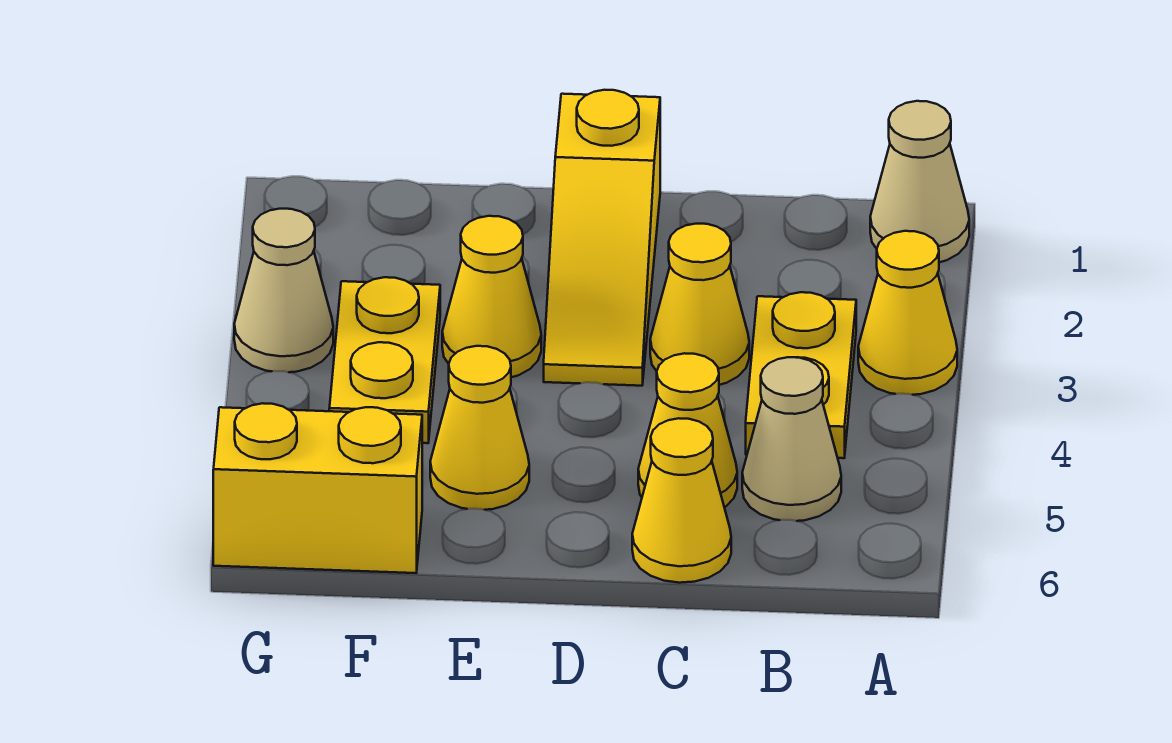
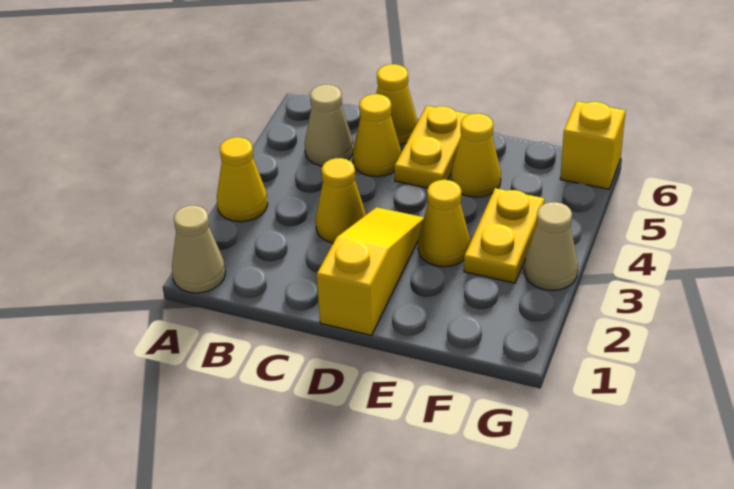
yellow 1x2 plate [746,292,856,458] -> yellow 1x2 plate moved to [394,106,470,188]
yellow 1x2 brick [213,403,422,573] -> yellow 1x1 brick [560,101,626,189]

